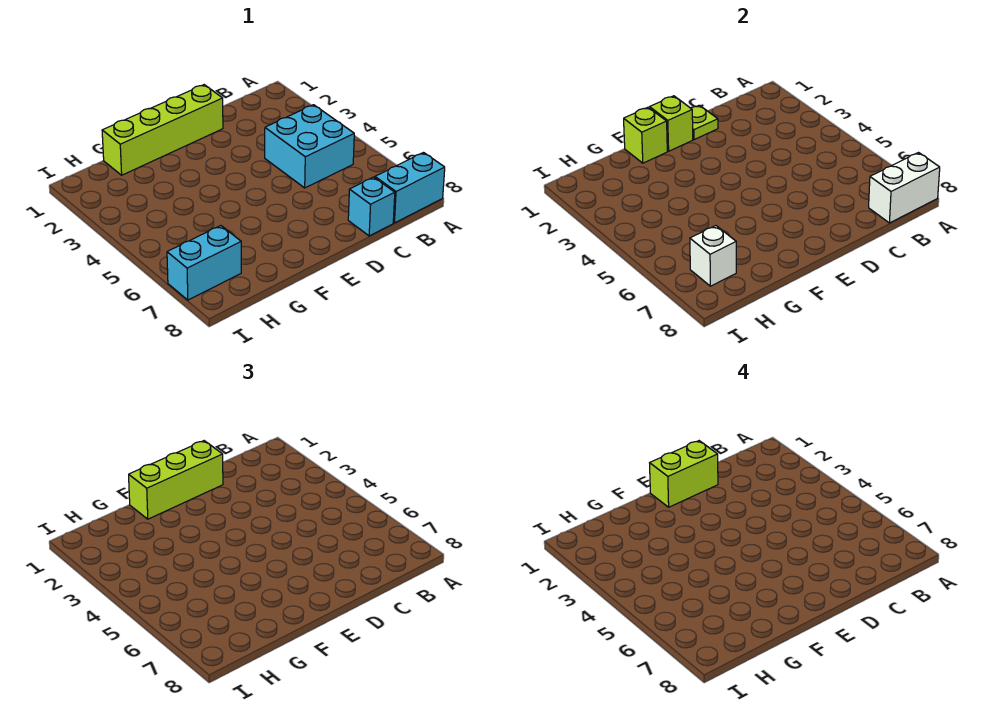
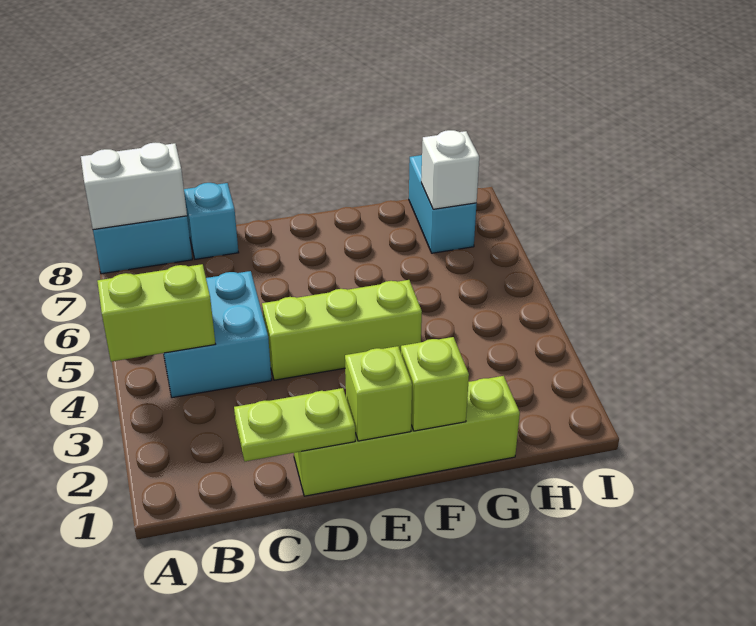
lime 1x1 plate [691,105,718,140] -> lime 1x2 plate [234,388,355,461]
lime 1x3 brick [129,441,223,519] -> lime 1x3 brick moved to [262,280,422,380]
lime 1x2 brick [650,441,718,507] -> lime 1x2 brick moved to [97,264,215,362]
cyan 1x2 brick [167,226,241,300] -> cyan 1x2 brick turned to [409,155,477,253]

